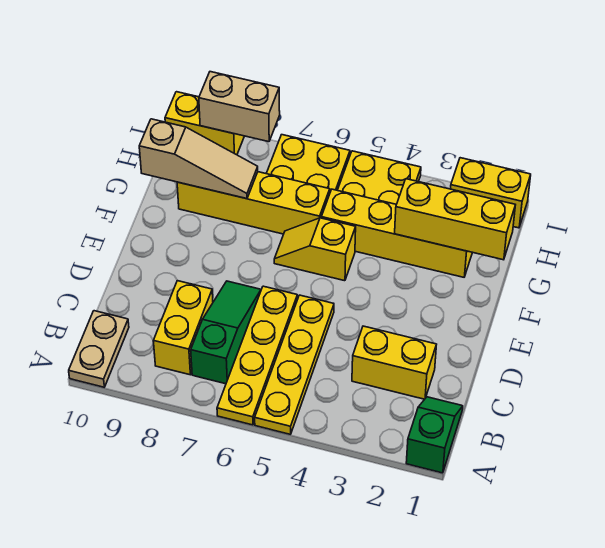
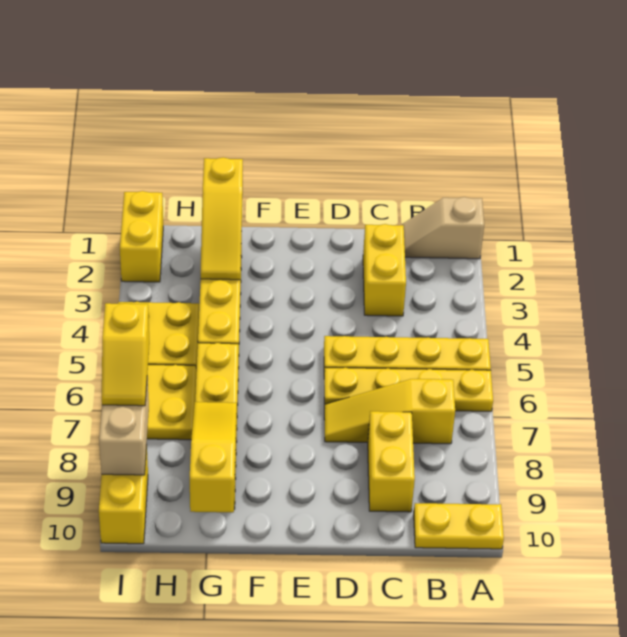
green 1x2 slope [406,397,463,473] -> tan 1x2 slope [402,197,484,259]
tan 1x2 plate [69,311,129,387] -> yellow 1x2 plate [414,503,504,549]
green 1x3 slope [191,281,261,384] -> yellow 1x3 slope [324,379,455,444]
yellow 1x2 brick [153,281,213,375] -> yellow 1x2 brick turned to [368,411,415,512]
yellow 1x2 slope [274,218,356,281] -> yellow 1x2 slope moved to [102,303,149,406]
yellow 1x3 brick [395,179,515,260] -> yellow 1x3 slope [201,157,243,280]
tan 1x3 slope [139,119,258,199] -> yellow 1x3 slope [190,402,237,512]

